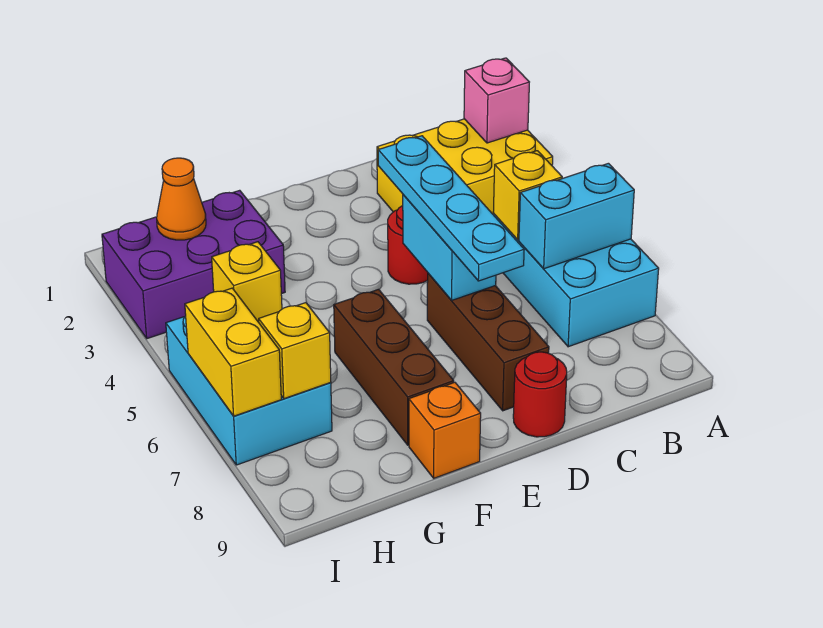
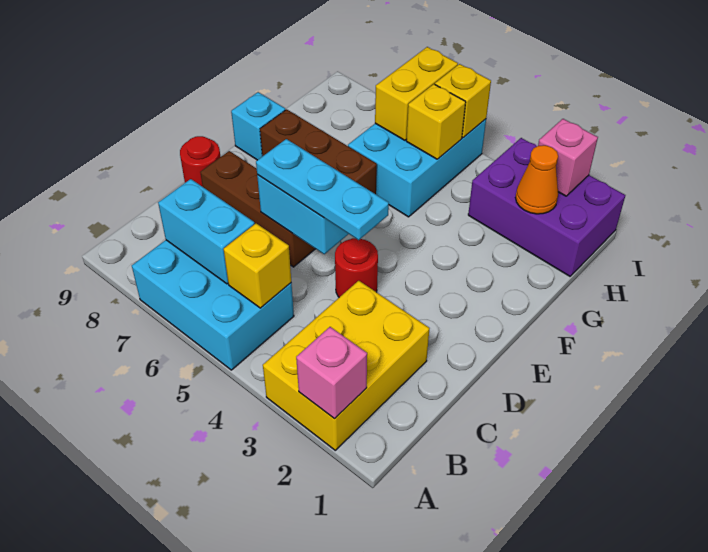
cyan 1x2 brick [519,163,634,269] -> cyan 1x2 brick turned to [158,179,255,284]
cyan 1x4 plate [378,136,524,281] -> cyan 1x3 plate [256,139,389,240]
orange 1x1 brick [409,382,481,478] -> cyan 1x1 brick [231,92,285,160]
purple 2x3 brick [102,190,285,339] -> purple 2x3 brick turned to [468,138,625,276]
cyan 2x3 brick [166,316,332,465] -> cyan 2x3 brick turned to [348,119,486,217]
yellow 1x1 brick [259,303,331,399] -> yellow 1x1 brick moved to [435,64,491,138]
none -> pink 1x1 brick [538,119,598,196]
yellow 1x2 brick [185,288,281,416] -> yellow 1x2 brick turned to [375,47,458,140]

